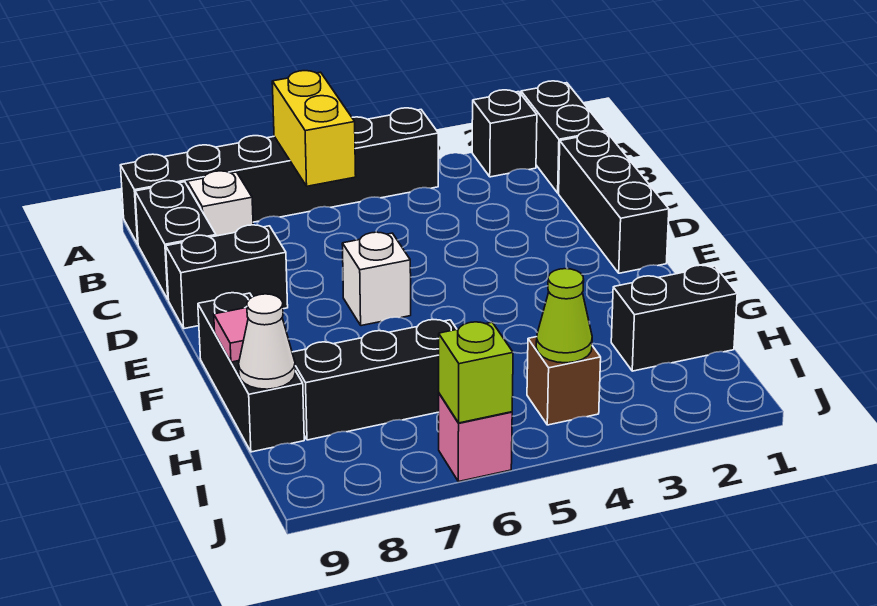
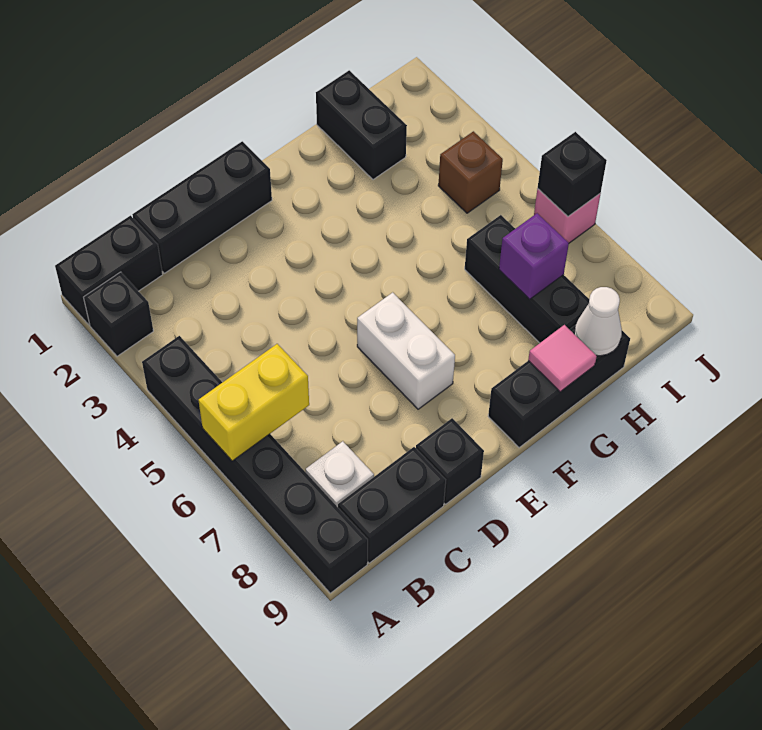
black 1x2 brick [166,225,288,329] -> black 1x1 brick [416,418,484,504]
white 1x1 brick [342,232,411,326] -> white 1x2 brick [357,292,455,409]
none -> purple 1x1 brick [499,213,569,299]
lime 1x1 cone [536,269,592,363] -> none
lime 1x1 brick [439,322,513,423] -> black 1x1 brick [537,132,607,216]

